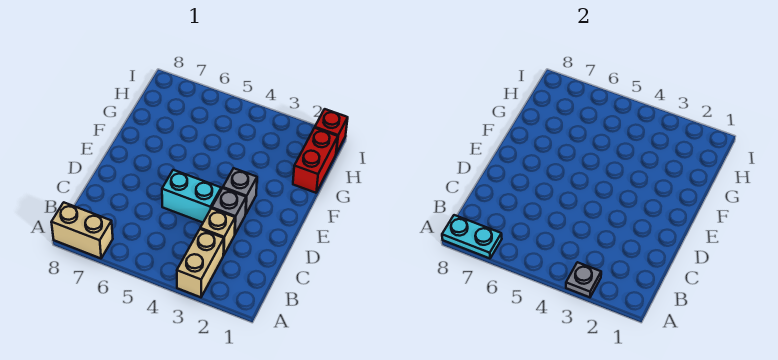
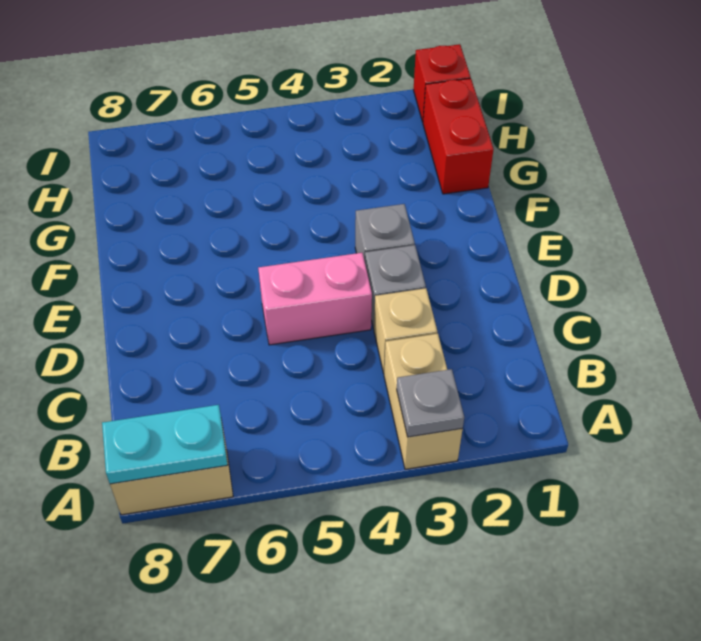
cyan 1x2 brick [162,170,221,222] -> pink 1x2 brick [258,253,372,345]

